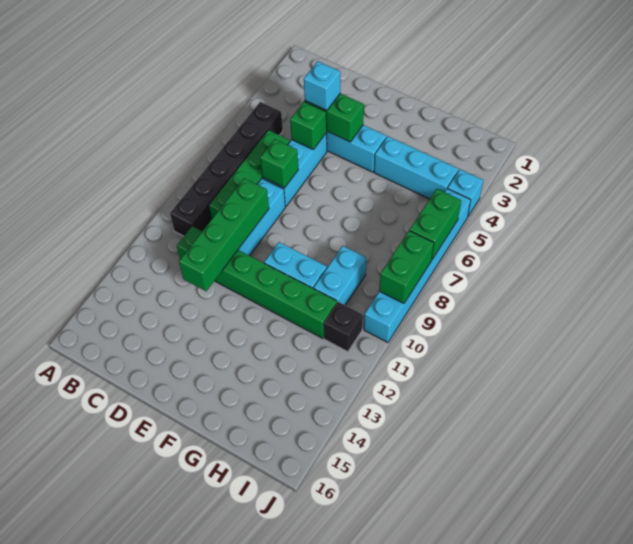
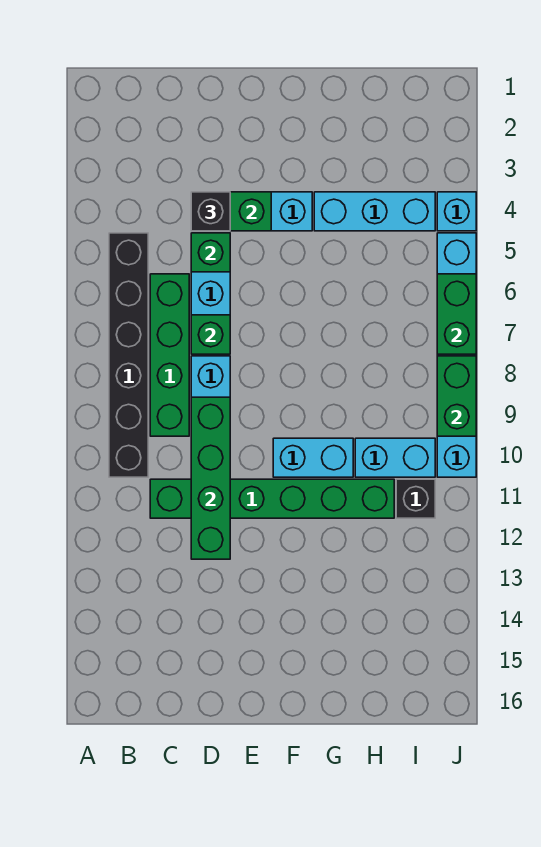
cyan 1x1 brick [304,61,340,111] -> black 1x1 brick [191,192,230,231]
cyan 1x2 brick [314,246,366,305] -> cyan 1x2 brick turned to [355,438,435,477]

